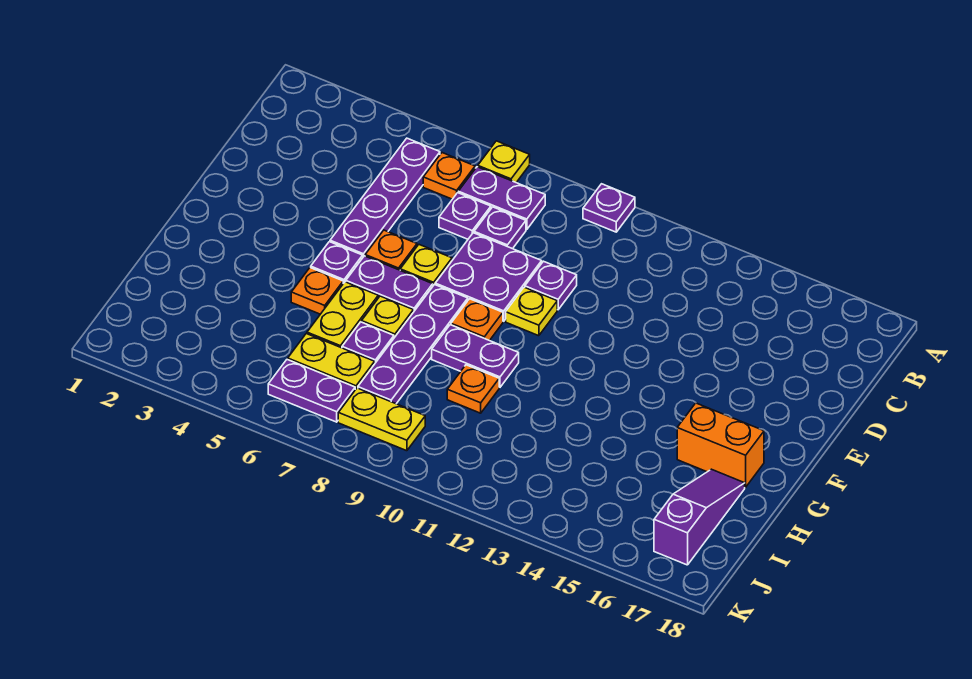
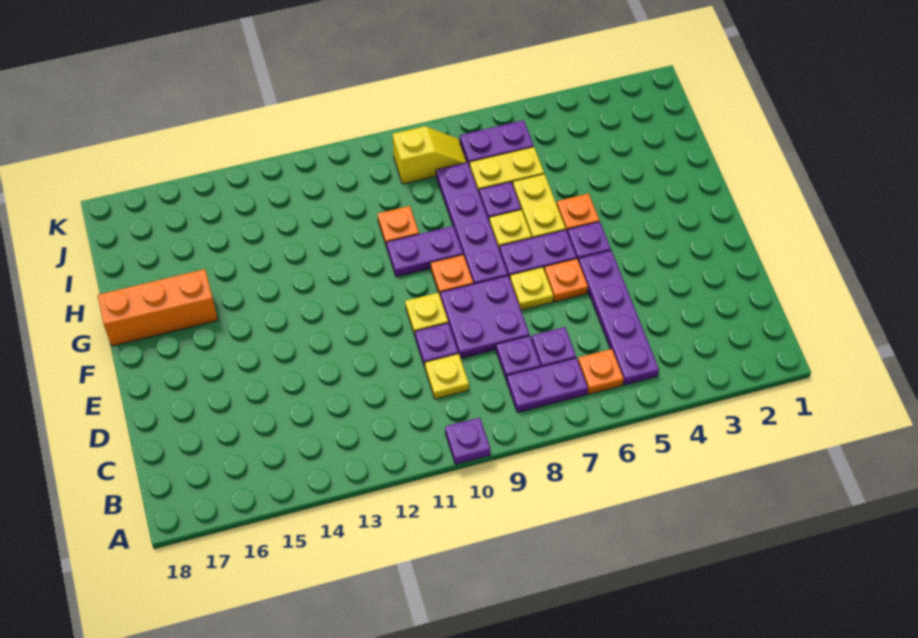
yellow 1x1 plate [478,141,530,182] -> yellow 1x1 plate moved to [425,354,469,399]
orange 1x2 brick [677,403,764,487] -> orange 1x3 brick [97,269,218,346]
purple 1x3 slope [654,469,745,565] -> none
yellow 1x2 plate [338,388,425,451] -> yellow 1x2 slope [393,126,467,184]

